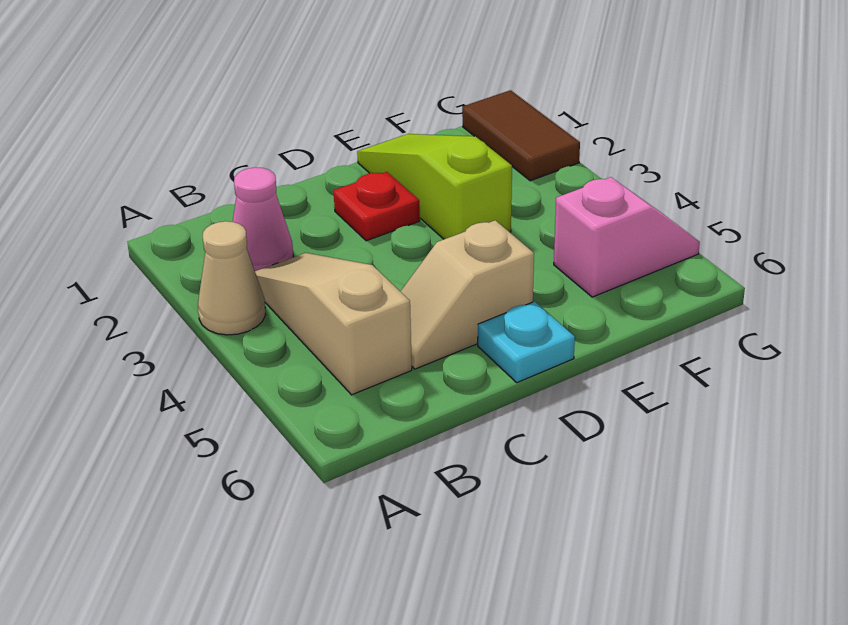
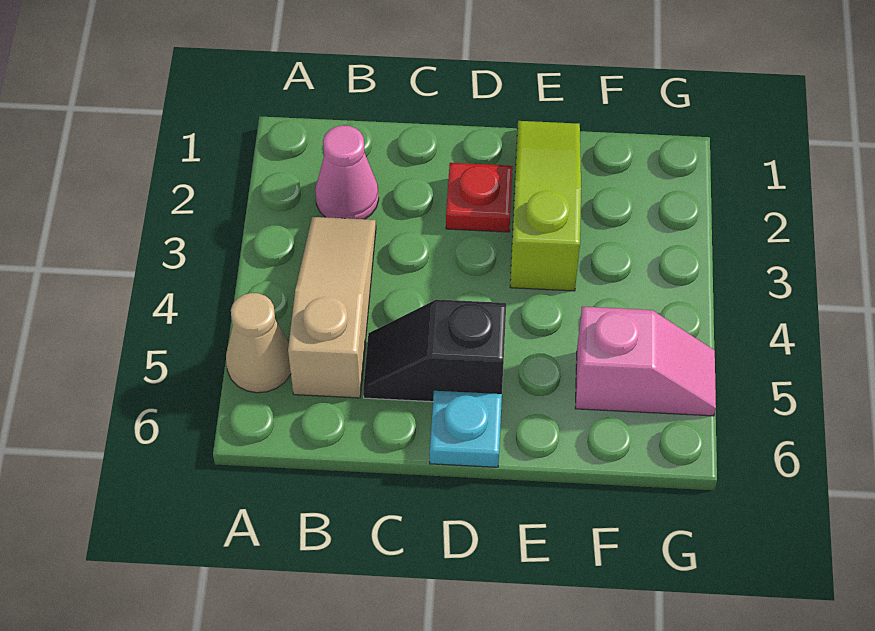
tan 1x1 cone [198,221,265,335] -> tan 1x1 cone moved to [226,293,291,393]
tan 1x2 slope [400,220,534,369] -> black 1x2 slope [363,299,506,402]
brown 1x2 tile [462,90,580,181] -> none

